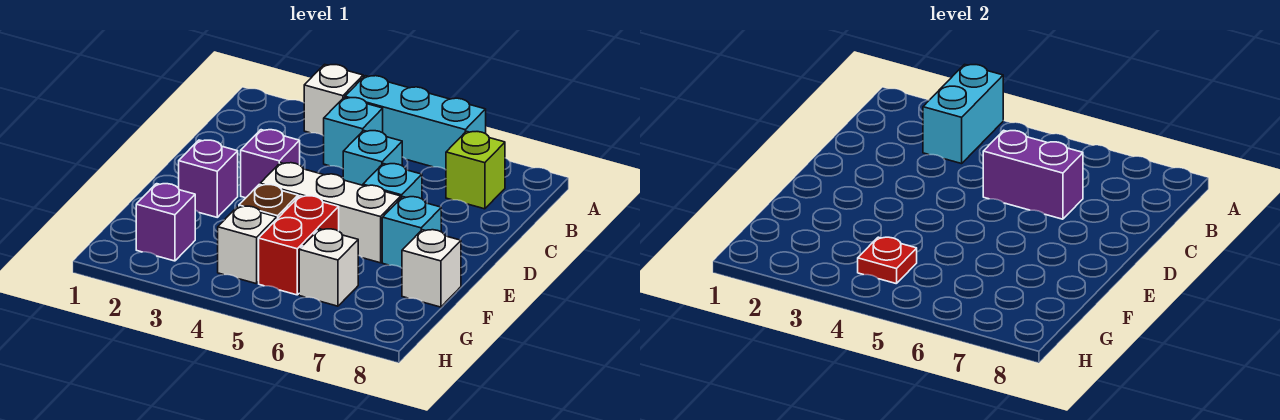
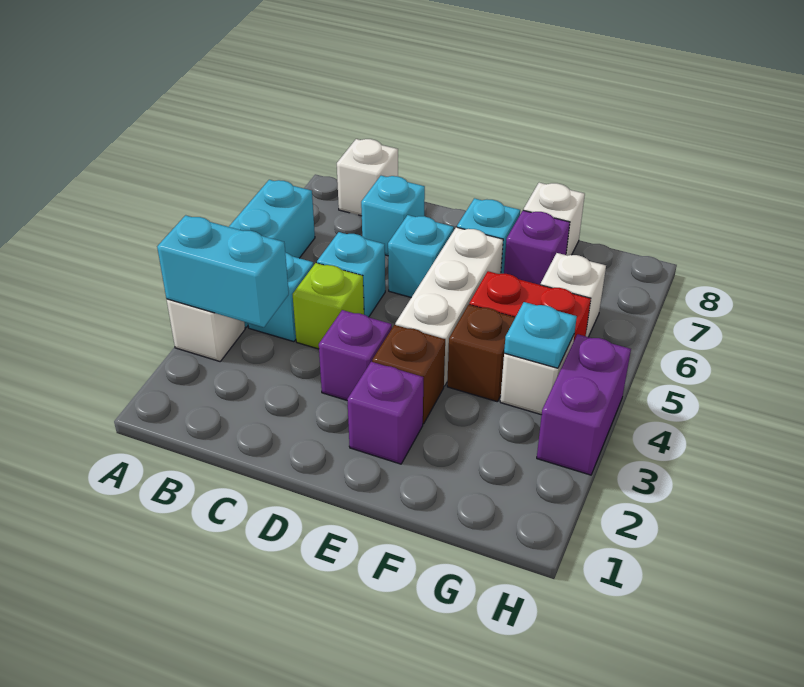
lime 1x1 brick [446,131,505,209] -> lime 1x1 brick moved to [293,263,364,349]
none -> white 1x1 brick [337,139,398,216]
purple 1x2 brick [983,130,1083,219] -> purple 1x2 brick moved to [537,334,631,475]
none -> cyan 1x1 brick [361,176,425,256]
none -> brown 1x1 brick [372,325,445,424]
purple 1x1 brick [136,184,195,261] -> purple 1x1 brick moved to [504,210,570,285]
red 1x1 plate [858,237,917,284] -> cyan 1x1 plate [504,302,577,368]

